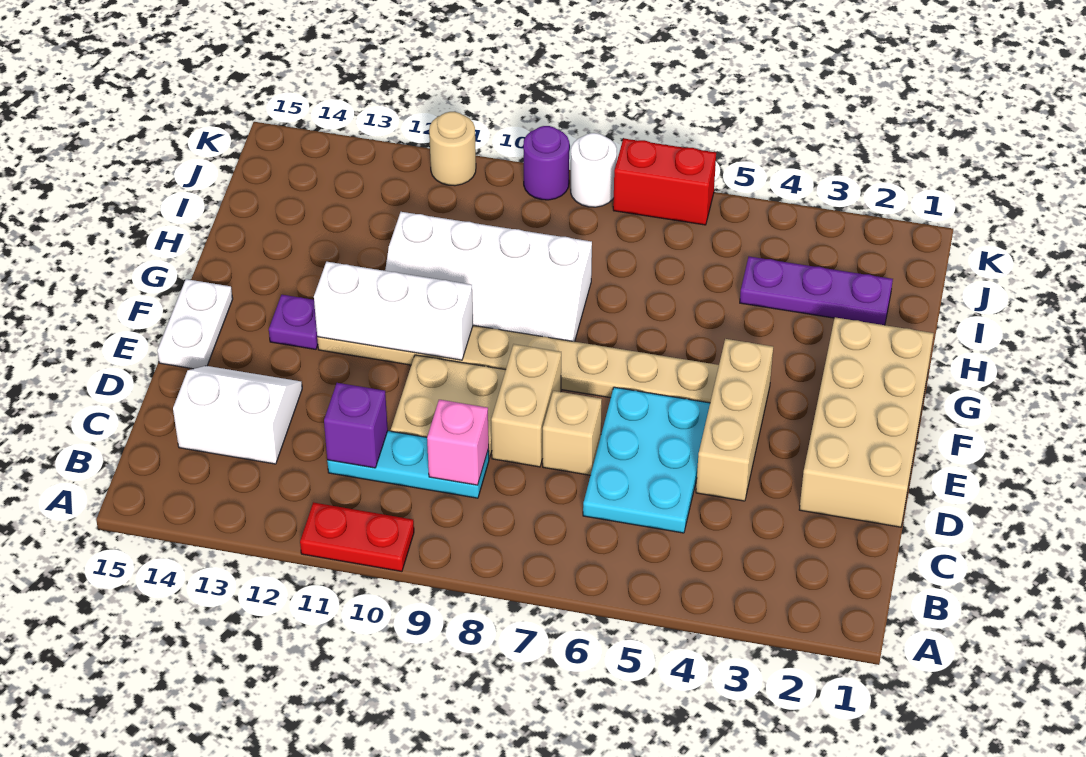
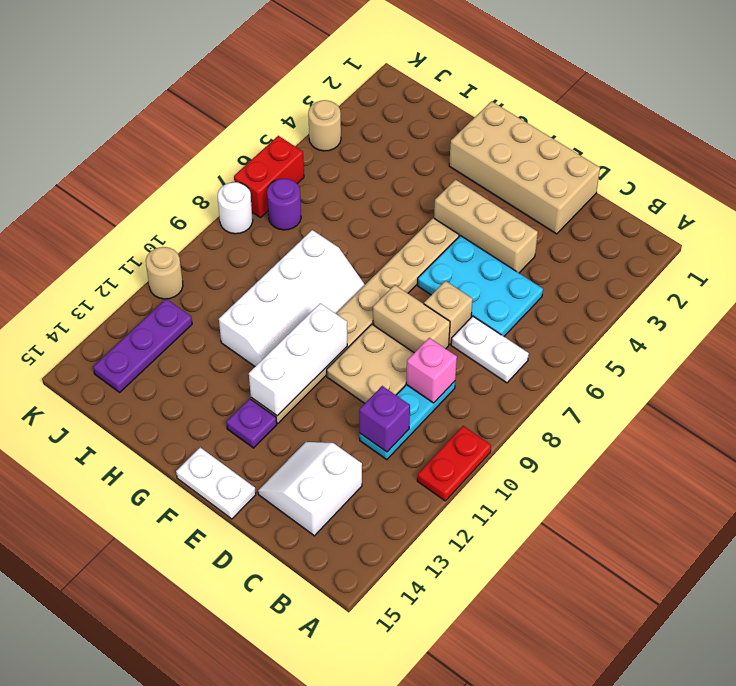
none -> white 1x2 plate [451,316,529,383]
purple 1x3 plate [740,257,893,325] -> purple 1x3 plate moved to [93,299,192,392]
none -> tan 1x1 round brick [308,100,341,151]
purple 1x1 round brick [523,126,569,200] -> purple 1x1 round brick moved to [267,179,301,230]

